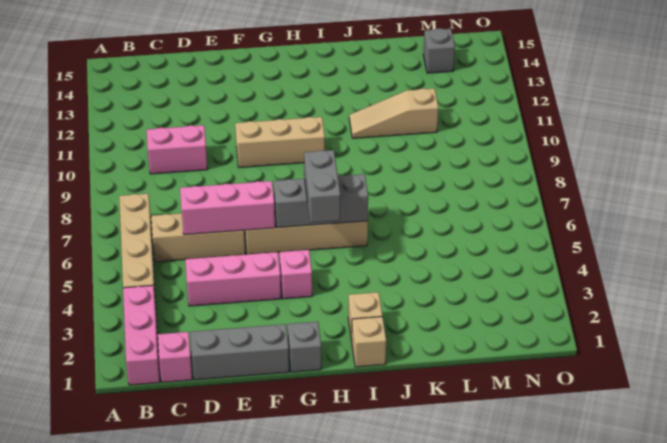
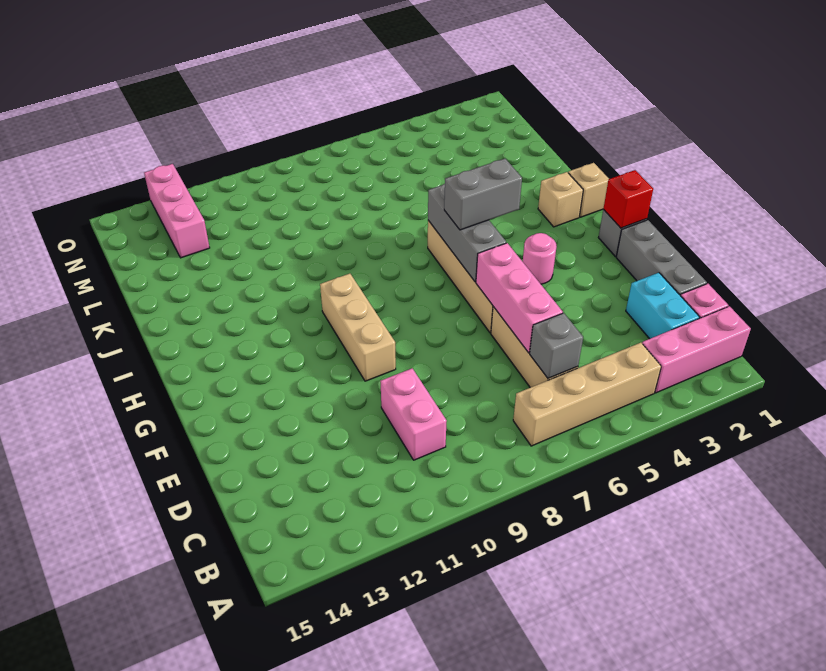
none -> cyan 1x2 brick [626,273,699,339]
pink 1x3 brick [185,252,281,306] -> pink 1x3 brick moved to [144,164,210,258]
none -> red 1x1 brick [603,170,653,228]
pink 1x1 brick [279,250,312,299] -> pink 1x1 round brick [523,233,557,284]
tan 1x3 slope [349,89,438,138] -> none
grey 1x1 brick [423,28,455,73] -> grey 1x1 brick moved to [530,313,583,378]

